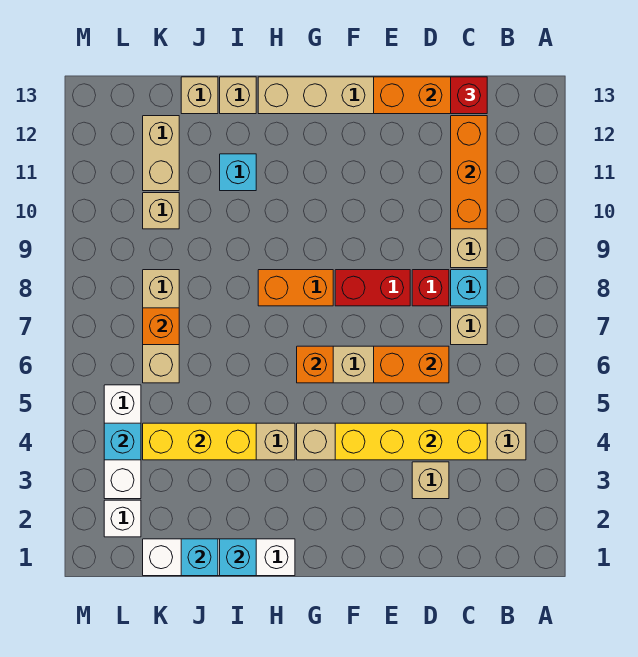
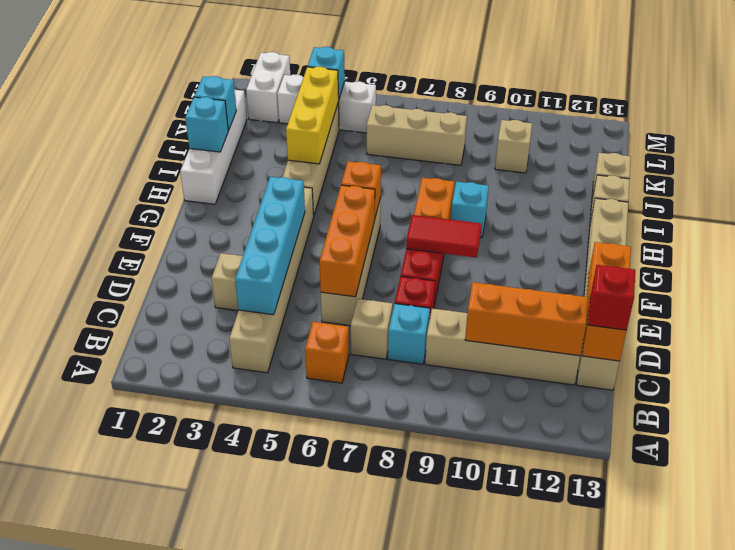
yellow 1x4 brick [335,423,487,460] -> cyan 1x4 brick [235,177,305,315]
orange 1x2 brick [374,346,449,383] -> orange 1x3 brick [319,185,375,297]
none -> red 1x2 tile [406,215,482,258]
cyan 1x1 brick [220,154,256,191] -> cyan 1x1 brick moved to [451,182,489,237]
orange 1x1 brick [143,308,179,345] -> orange 1x1 brick moved to [305,322,349,383]
tan 1x2 brick [143,116,179,191] -> none
white 1x1 brick [104,500,141,537] -> white 1x2 brick [246,52,290,123]

